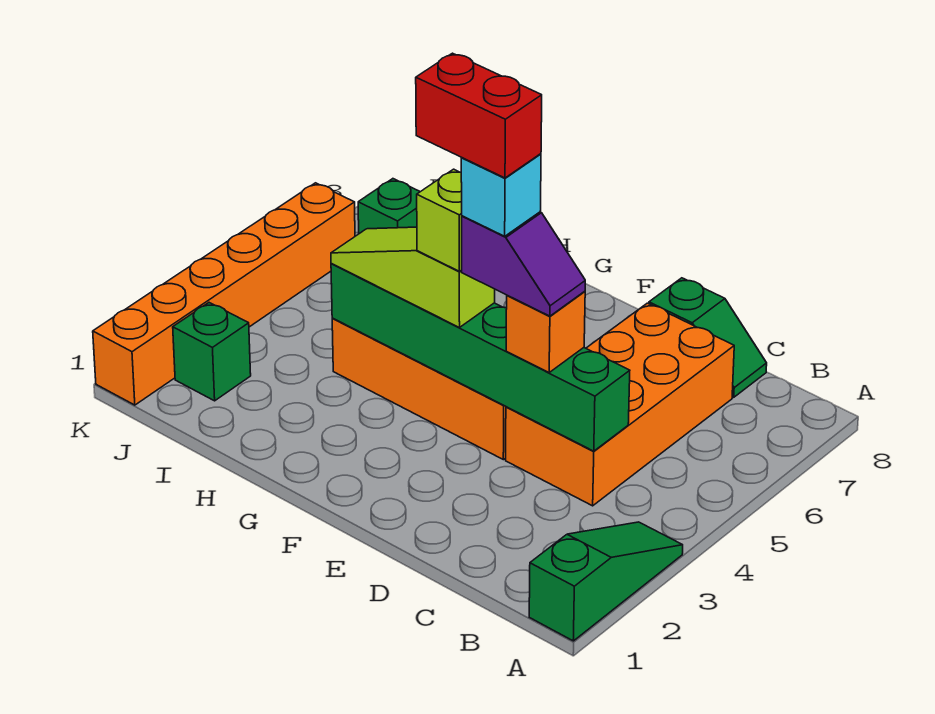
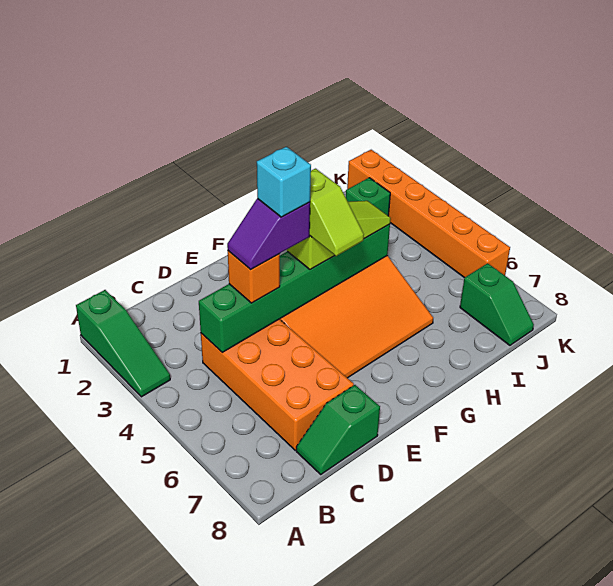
red 1x2 brick [416,53,542,178] -> none

